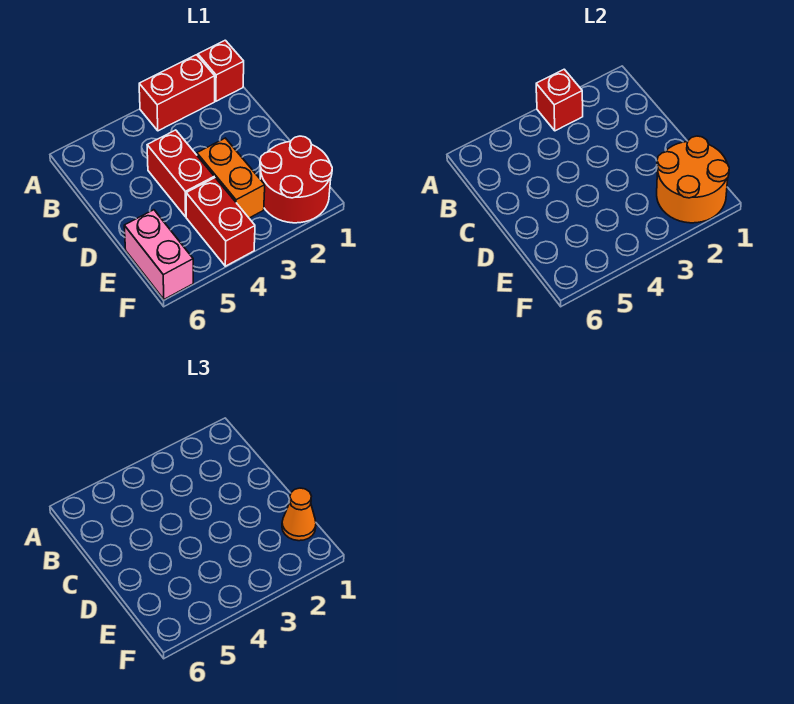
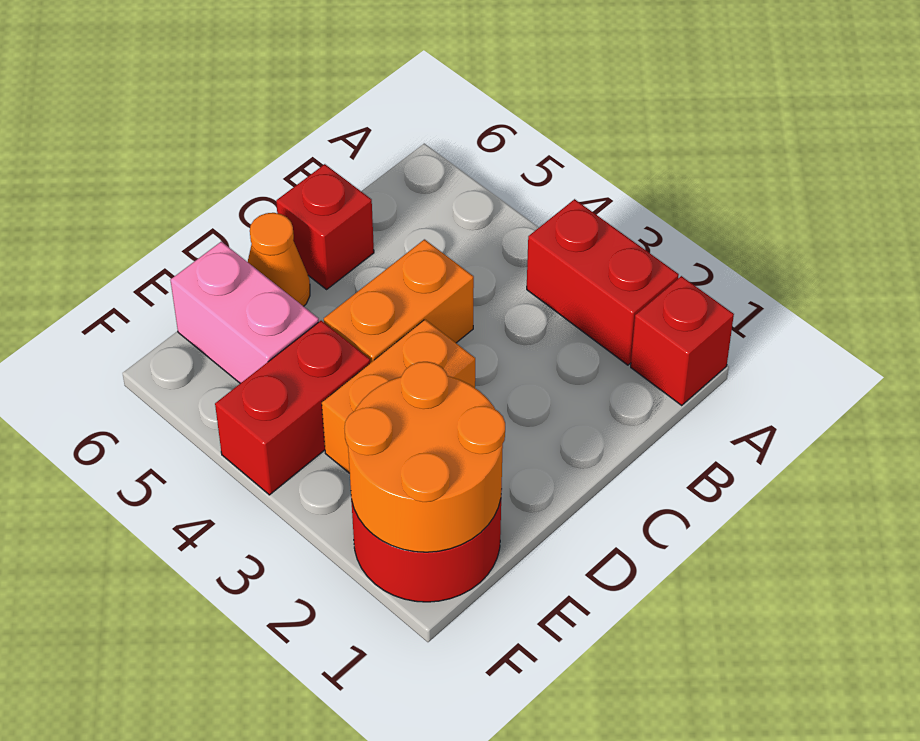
red 1x1 brick [536,69,583,131] -> red 1x1 brick moved to [276,164,374,289]
red 1x2 brick [147,130,214,217] -> orange 1x2 brick [324,239,474,363]
orange 1x1 cone [282,488,316,541] -> orange 1x1 cone moved to [248,213,310,306]
pink 1x2 brick [124,210,193,299] -> pink 1x2 brick turned to [170,242,319,383]

